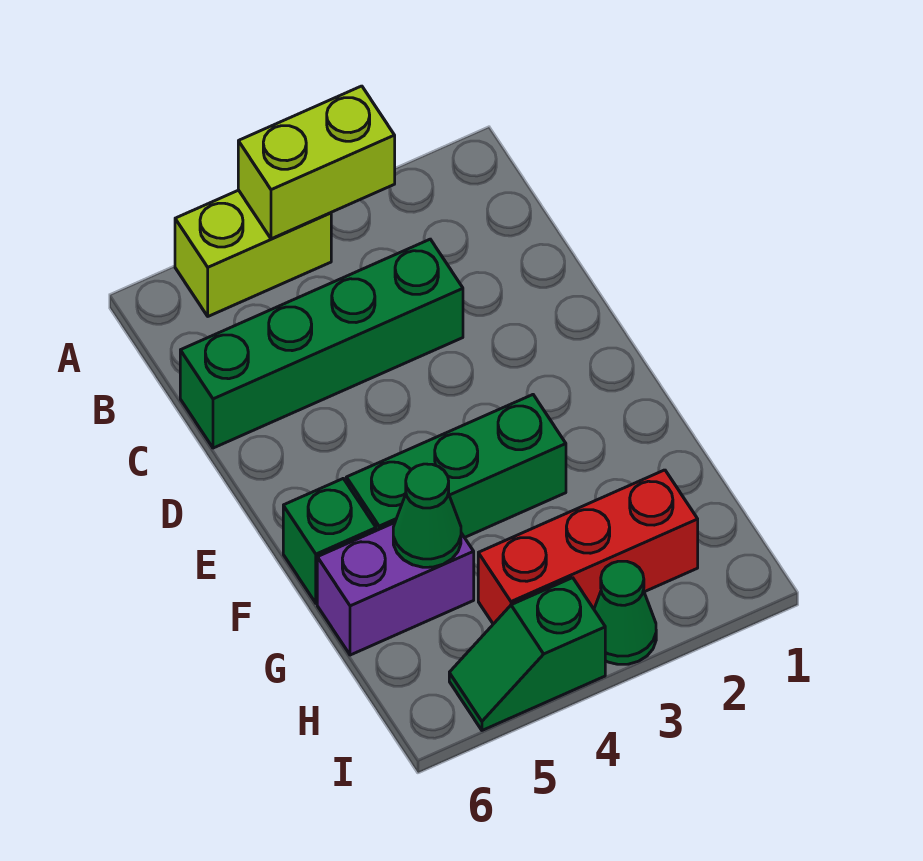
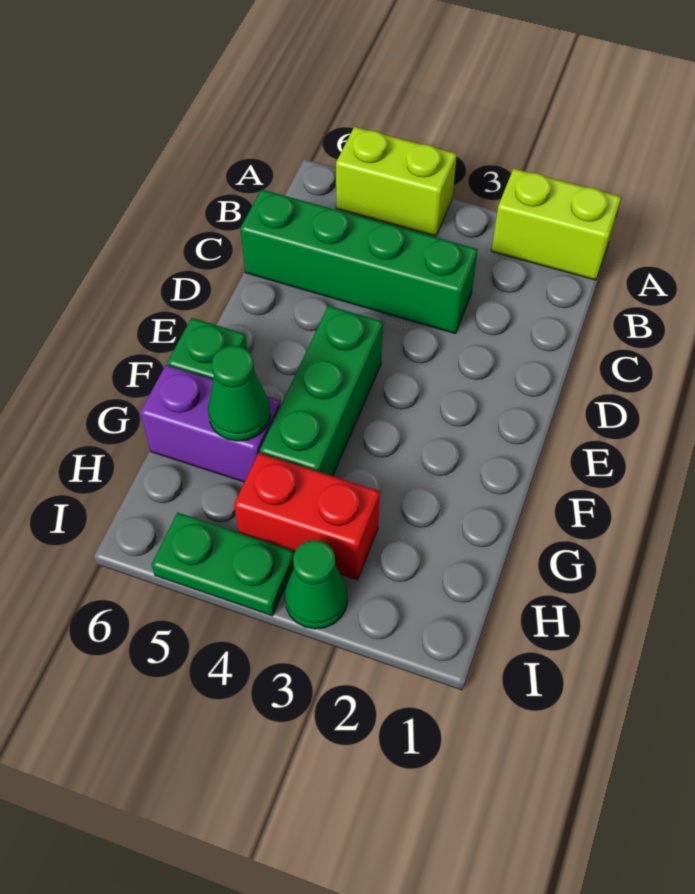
lime 1x2 brick [238,86,395,239] -> lime 1x2 brick moved to [491,169,621,280]
green 1x3 brick [346,395,566,538] -> green 1x3 brick turned to [260,306,383,476]
red 1x3 brick [478,470,698,624] -> red 1x2 brick [234,453,380,580]
green 1x2 slope [449,578,605,730] -> green 1x2 plate [151,512,295,616]

